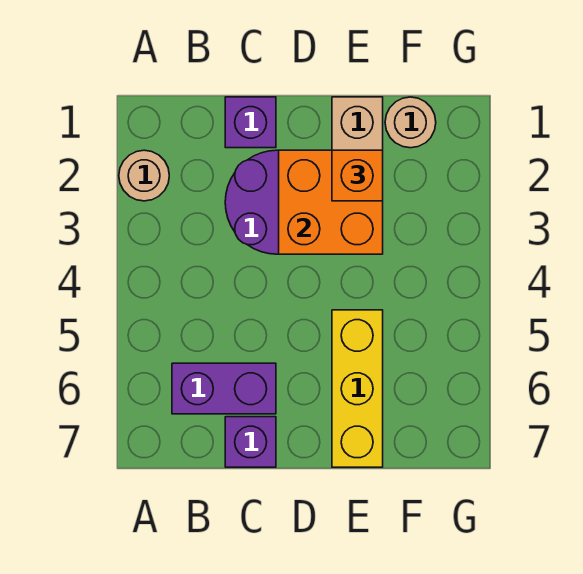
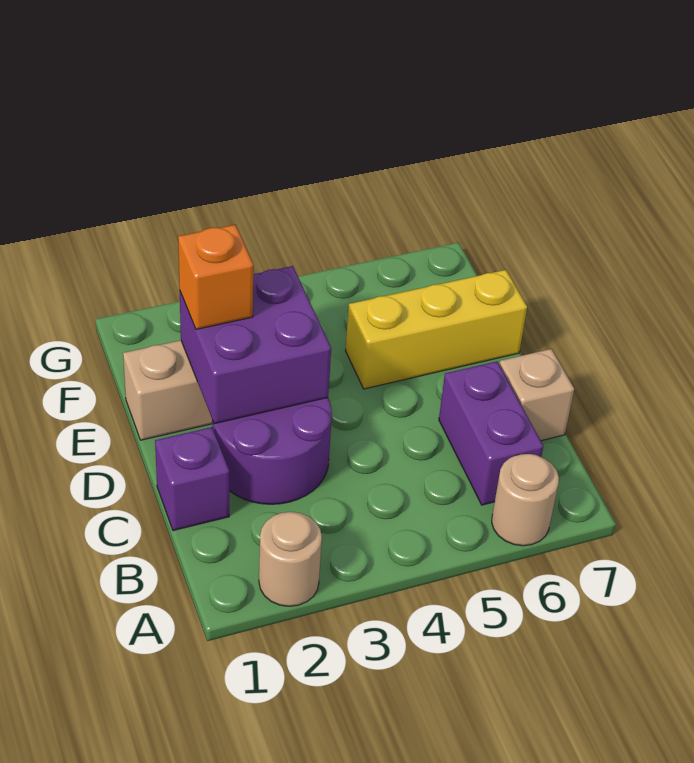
purple 1x1 brick [225,417,276,467] -> tan 1x1 brick [499,349,574,441]
orange 2x2 brick [279,150,383,254] -> purple 2x2 brick [180,266,331,424]
tan 1x1 round brick [385,97,436,148] -> tan 1x1 round brick moved to [492,454,559,546]

